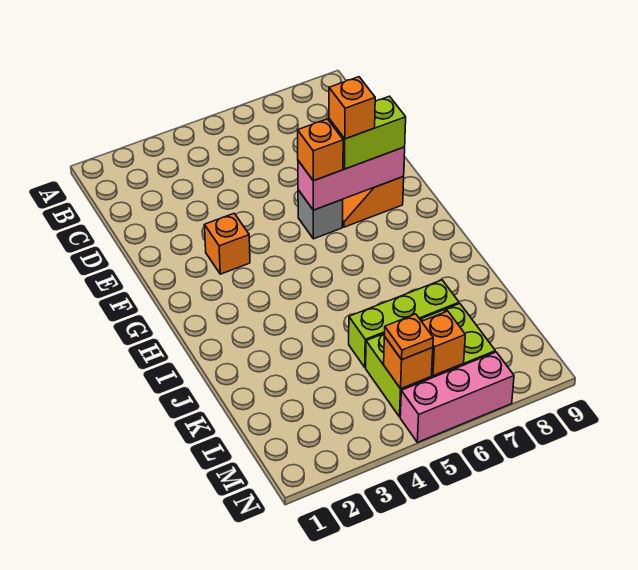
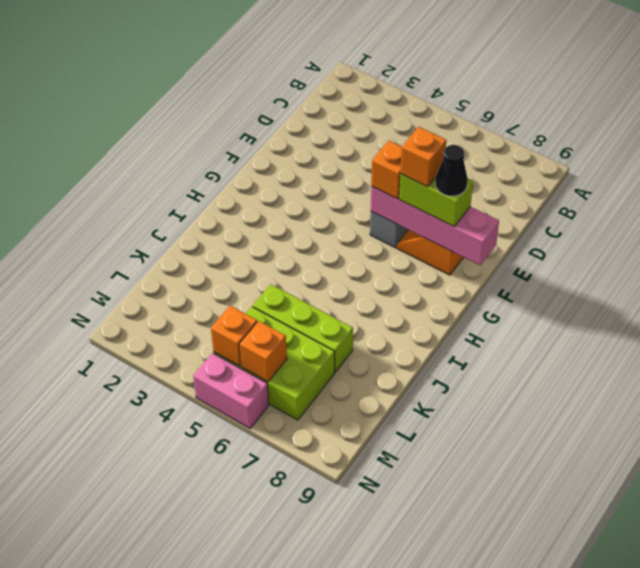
orange 1x1 brick [204,213,250,274] -> none
pink 1x3 brick [298,147,405,210] -> pink 1x4 brick [371,186,499,265]
none -> black 1x1 cone [435,145,468,196]
orange 1x1 plate [384,314,433,360] -> none
pink 1x3 brick [400,352,514,442] -> pink 1x2 brick [193,353,269,428]

